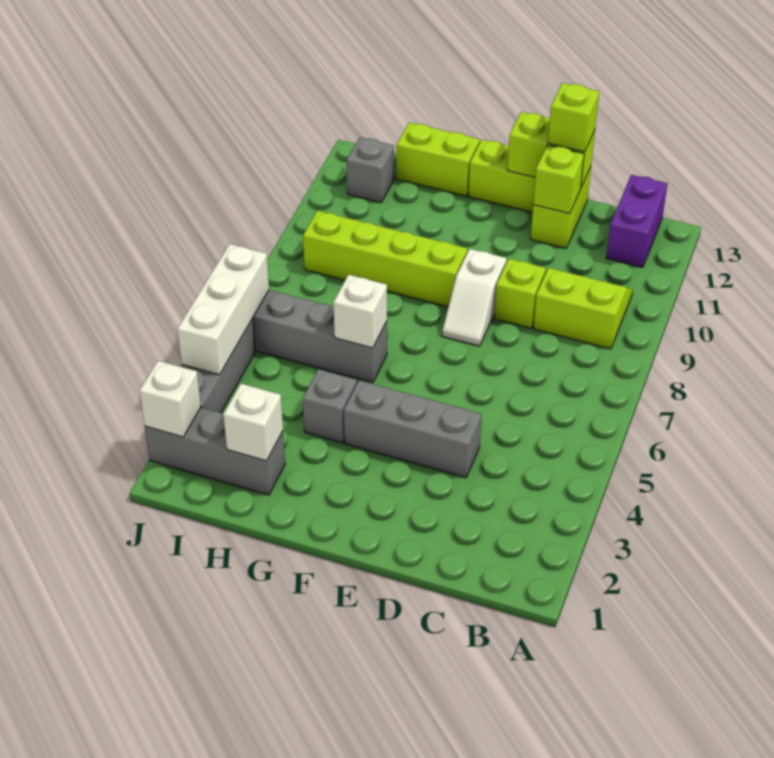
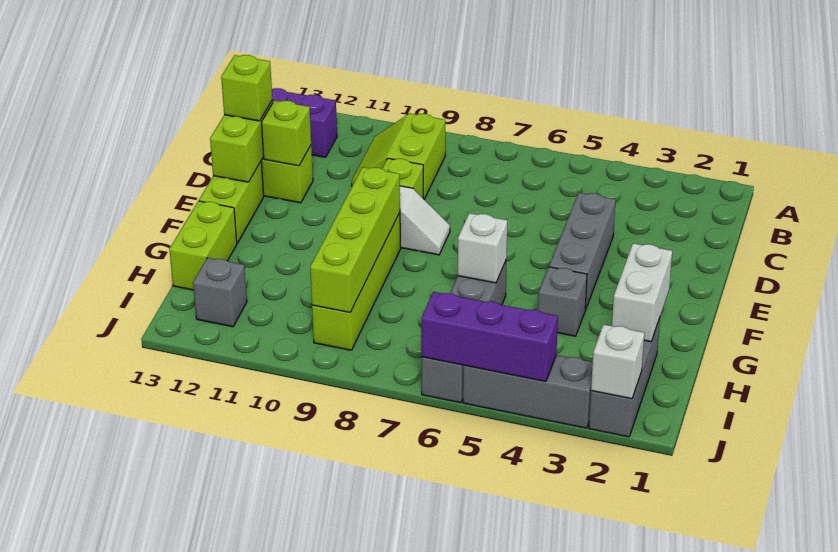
none -> lime 1x4 brick [310,167,400,313]
white 1x1 brick [223,384,283,461] -> white 1x2 brick [612,243,672,342]
white 1x3 brick [177,244,269,375] -> purple 1x3 brick [421,292,558,381]

